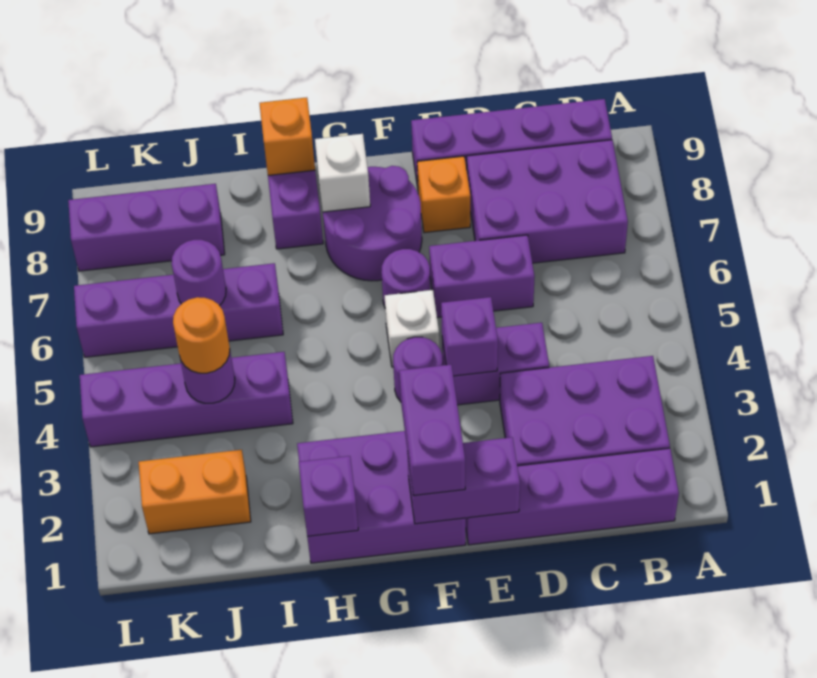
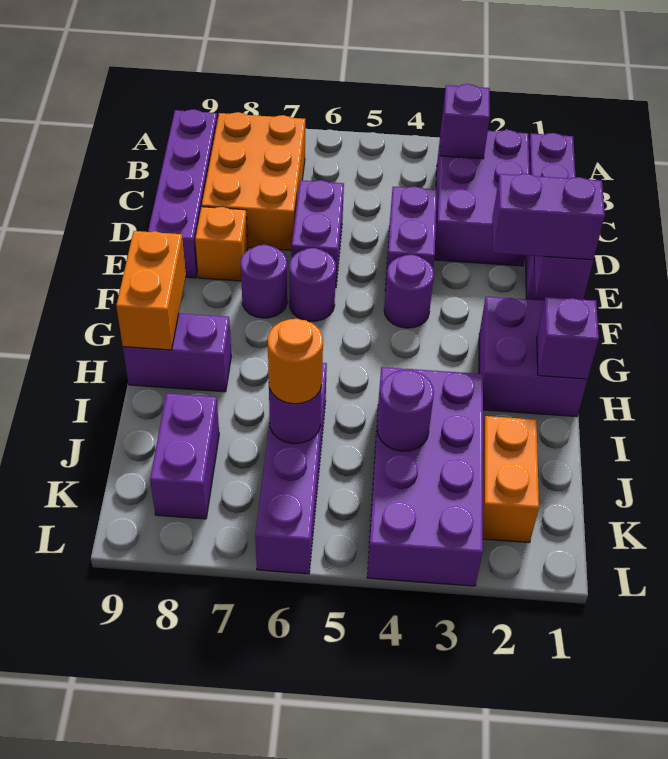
purple 2x3 brick [467,140,628,263] -> orange 2x3 brick [202,112,305,250]
purple 1x1 brick [441,297,498,376] -> purple 1x1 brick moved to [440,84,490,159]
purple 2x3 brick [297,431,466,563] -> purple 2x2 brick [479,297,587,417]
white 1x1 brick [385,290,439,367] -> none
purple 2x2 round brick [323,166,422,281] -> purple 1x1 round brick [241,245,287,318]
white 1x1 brick [315,134,370,212] -> none
orange 1x1 brick [260,98,315,175] -> orange 1x2 brick [116,231,186,350]
purple 1x4 brick [80,352,293,447] -> purple 2x4 brick [367,367,483,586]
orange 1x1 round brick [173,297,230,373] -> orange 1x1 round brick moved to [268,318,323,404]
purple 1x3 brick [68,184,225,271] -> purple 1x2 brick [150,393,219,519]

